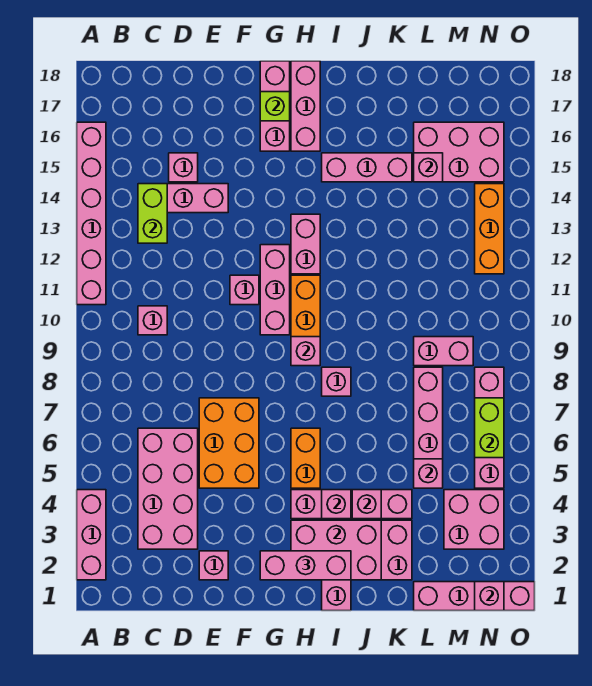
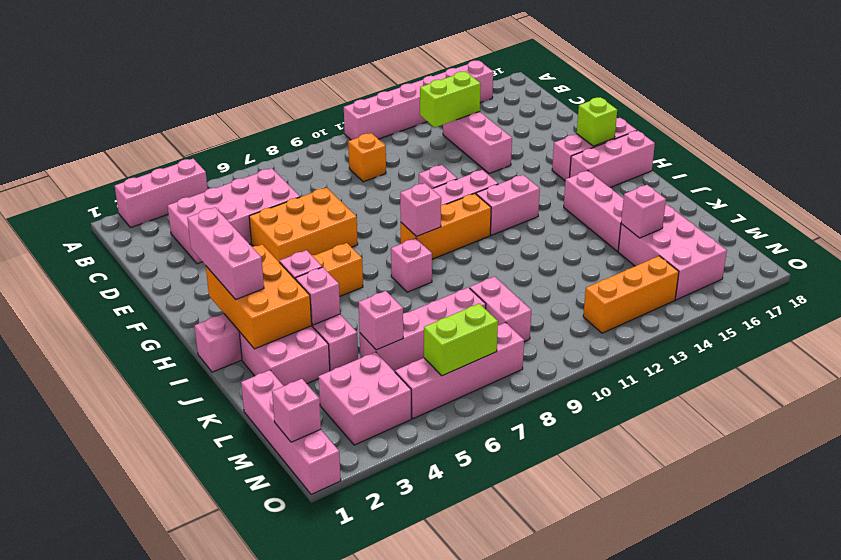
pink 1x1 brick [138,306,167,335] -> orange 1x1 brick [348,133,386,182]
pink 1x1 brick [169,153,198,182] -> none
pink 1x1 brick [199,551,228,580] -> none
pink 2x3 brick [291,520,381,580] -> orange 2x3 brick [206,244,312,349]

